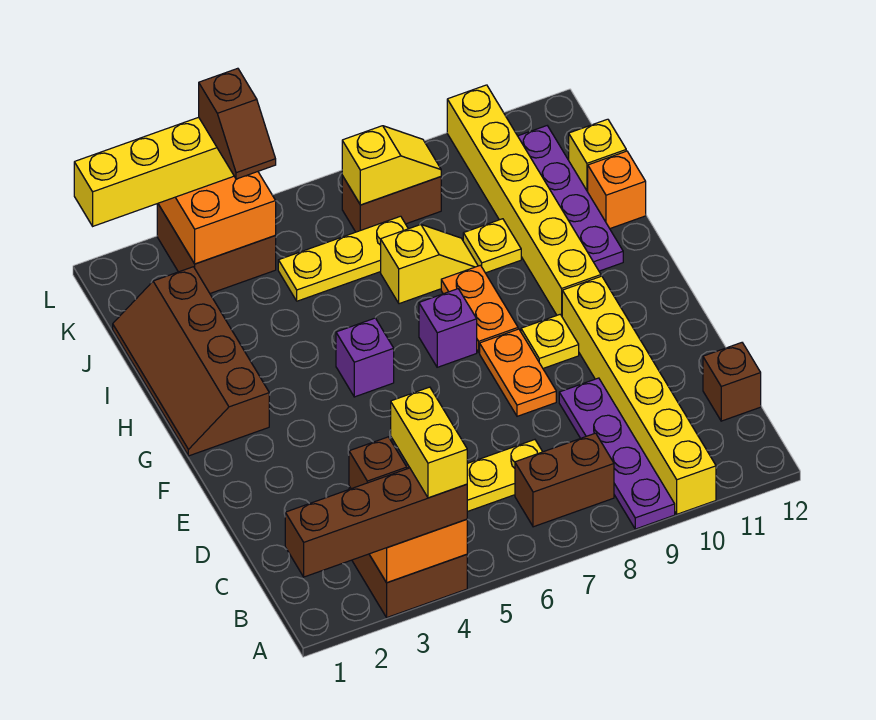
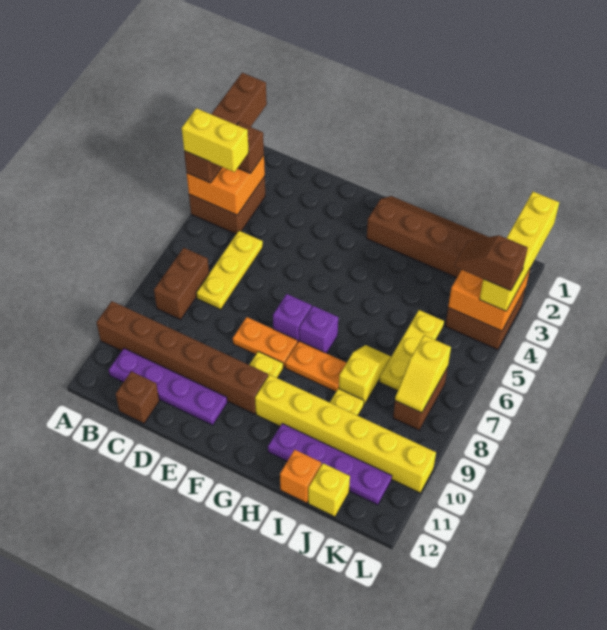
purple 1x4 plate [559,378,675,529] -> purple 1x4 plate moved to [109,348,227,425]
yellow 1x6 brick [562,276,716,514] -> brown 1x6 brick [96,301,268,414]
purple 1x1 brick [336,318,394,397] -> purple 1x1 brick moved to [273,294,312,341]
yellow 1x2 slope [381,225,478,304] -> yellow 1x2 slope turned to [339,345,391,405]

